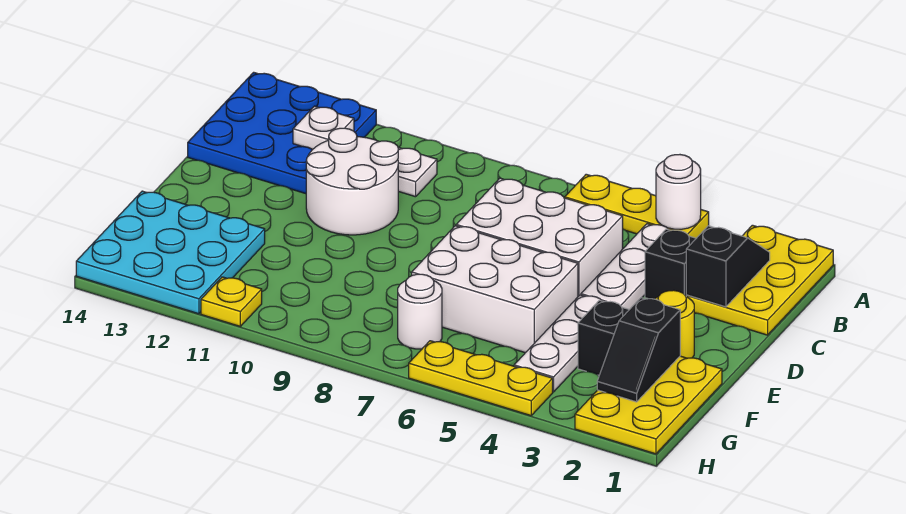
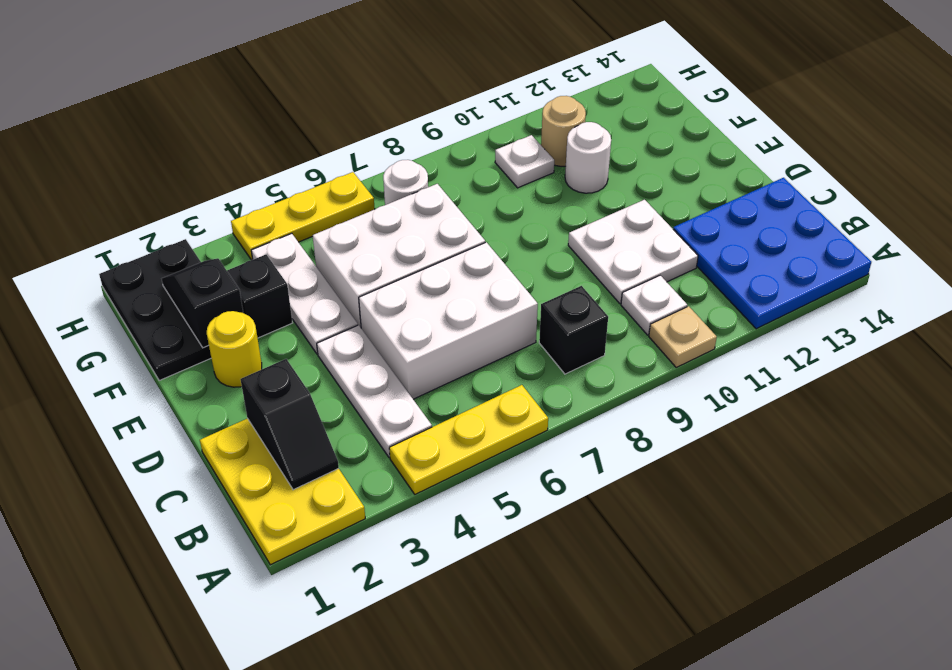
white 1x1 round brick [656,155,701,229] -> white 1x1 round brick moved to [565,122,611,193]
none -> tan 1x1 plate [649,306,717,367]
white 1x1 plate [293,106,354,150] -> white 1x1 plate moved to [495,135,554,188]
black 1x1 brick [645,229,696,299] -> black 1x1 brick moved to [539,286,608,374]
white 2x2 round brick [306,128,398,235] -> white 2x2 plate [568,200,698,303]
yellow 2x3 plate [575,356,722,454] -> black 2x3 plate [99,239,211,381]
cyan 3x3 plate [76,191,265,314] -> none
none -> tan 1x1 round brick [541,96,586,166]
yellow 1x1 plate [201,277,262,326] -> none

